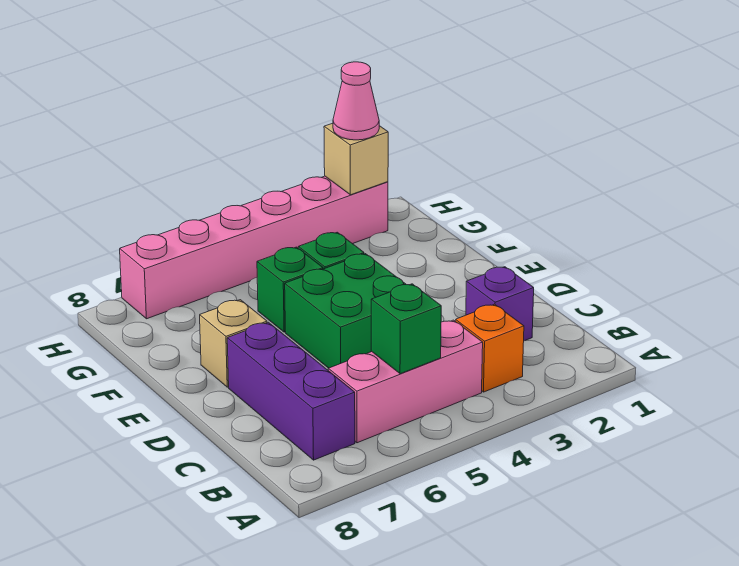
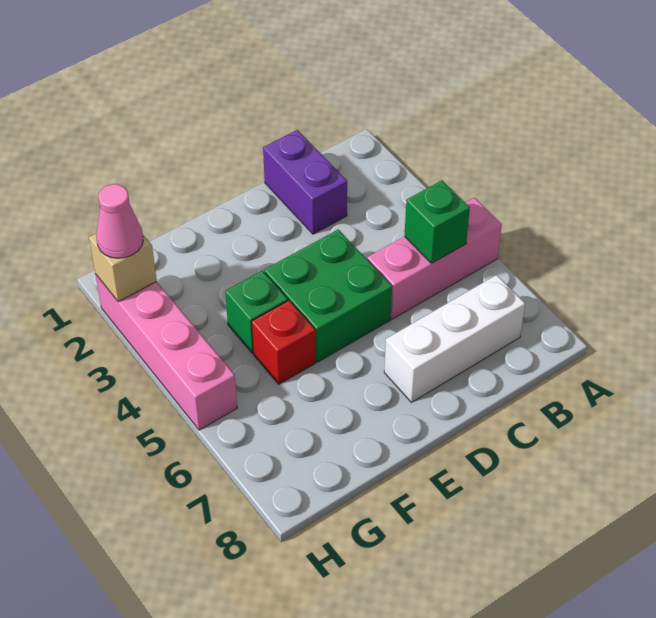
orange 1x1 brick [455,304,524,392] -> none
pink 1x3 brick [328,320,483,443] -> pink 1x3 brick turned to [367,198,502,319]
purple 1x3 brick [227,322,355,460] -> white 1x3 brick [384,275,525,402]
purple 1x1 brick [466,267,534,341] -> purple 1x2 brick [263,130,347,234]
tan 1x1 brick [200,300,267,387] -> none
green 1x1 brick [257,247,323,332] -> red 1x1 brick [252,301,316,384]
pink 1x6 brick [120,176,388,319] -> pink 1x4 brick [95,274,237,430]

